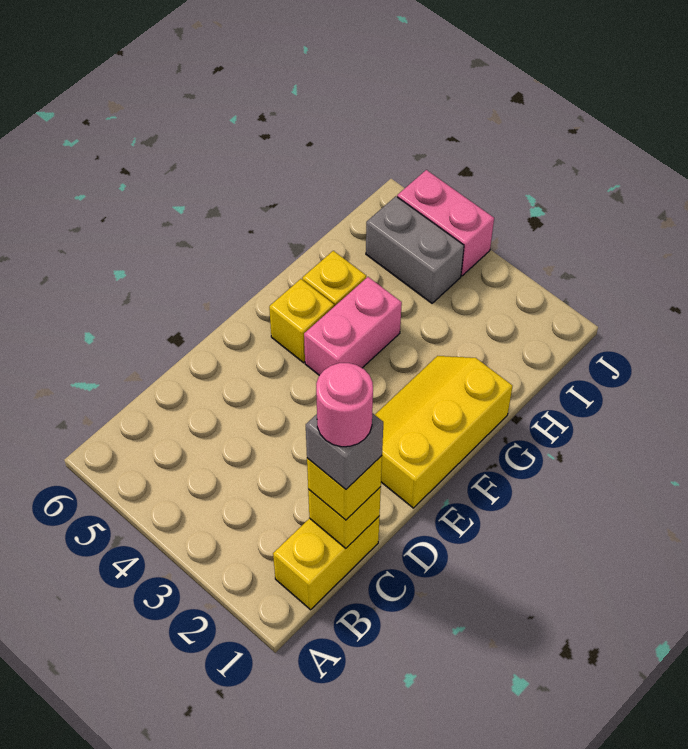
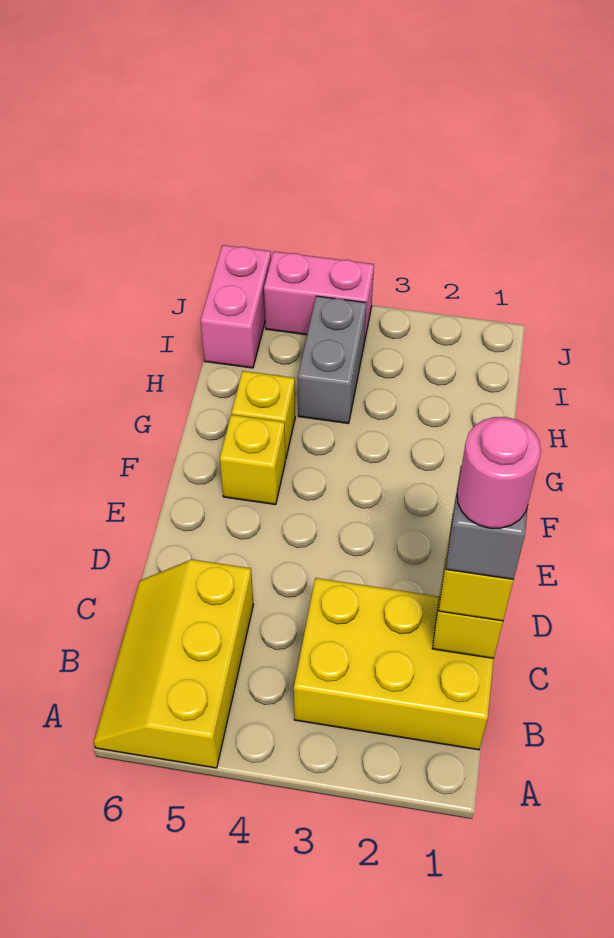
yellow 1x2 brick [273,516,380,610] -> yellow 2x3 brick [294,578,494,750]
yellow 2x3 slope [375,356,513,508] -> yellow 2x3 slope moved to [94,559,253,768]
pink 1x2 brick [304,277,402,376] -> pink 1x2 brick moved to [200,245,271,368]
grey 1x2 brick [366,196,464,303] -> grey 1x2 brick turned to [298,296,366,424]

